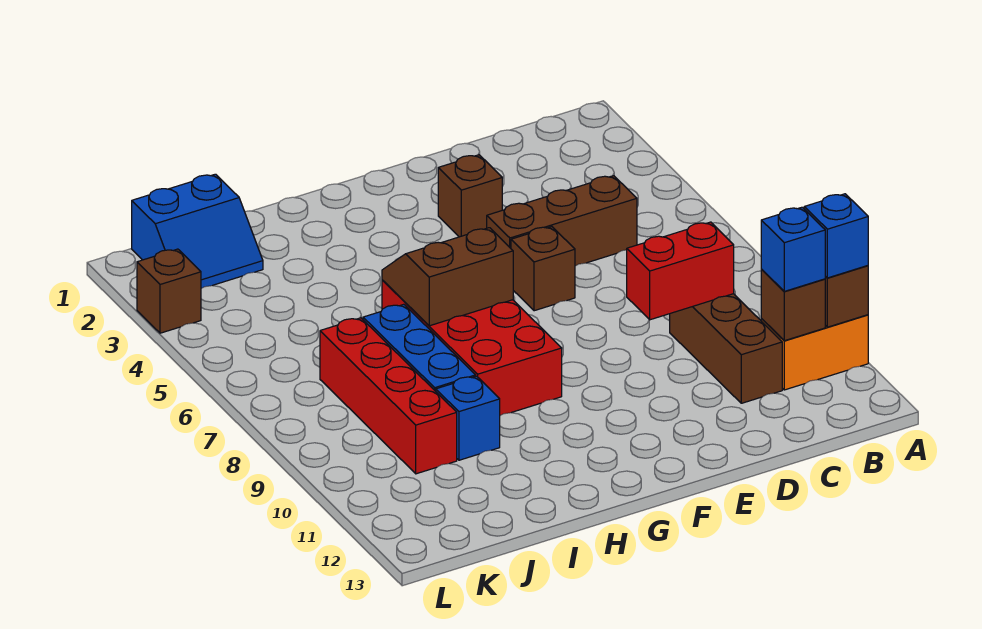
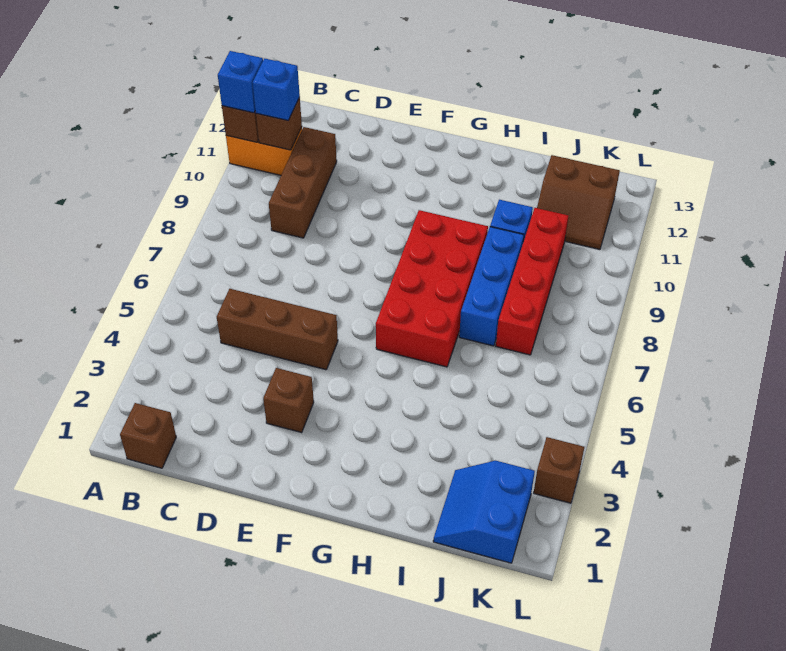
red 1x2 brick [627,222,734,320] -> none
brown 1x1 brick [511,227,575,311] -> brown 1x1 brick moved to [120,403,176,468]
brown 2x2 slope [382,228,513,326] -> brown 2x2 slope moved to [537,155,620,249]
blue 2x2 slope [132,174,263,288] -> blue 2x2 slope turned to [433,461,535,563]

